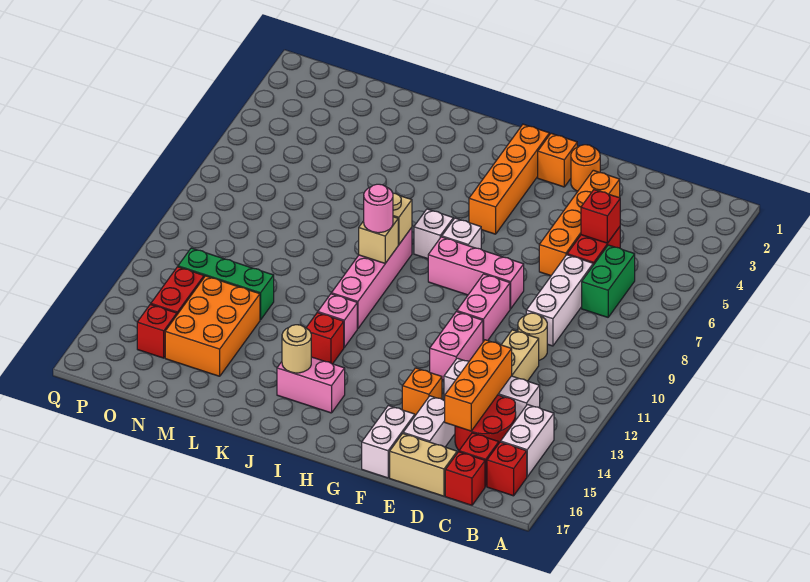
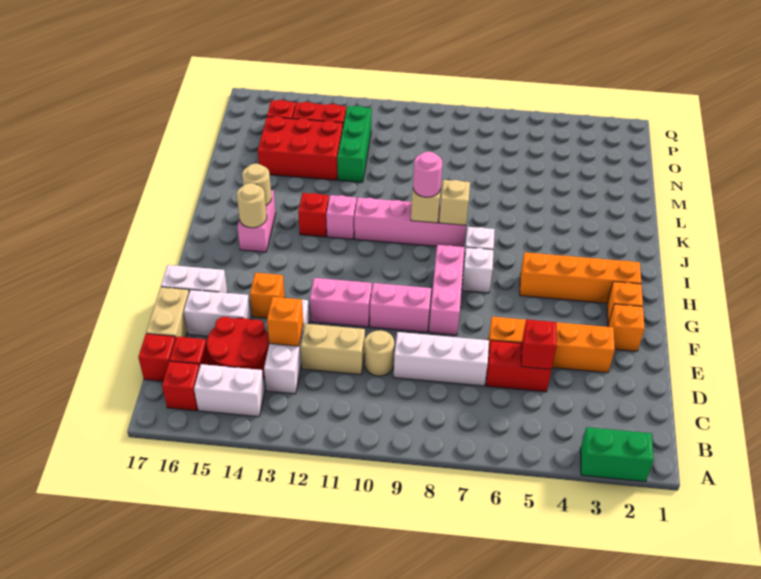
green 1x2 brick [582,245,635,317] -> green 1x2 brick moved to [580,427,654,482]
orange 1x3 brick [445,340,512,431] -> orange 1x1 brick [267,297,303,346]
orange 1x1 round brick [571,145,600,191] -> orange 1x1 brick [608,304,645,351]
none -> tan 1x1 round brick [237,183,267,228]
orange 2x3 brick [165,276,260,376] -> red 2x3 brick [258,116,343,180]

